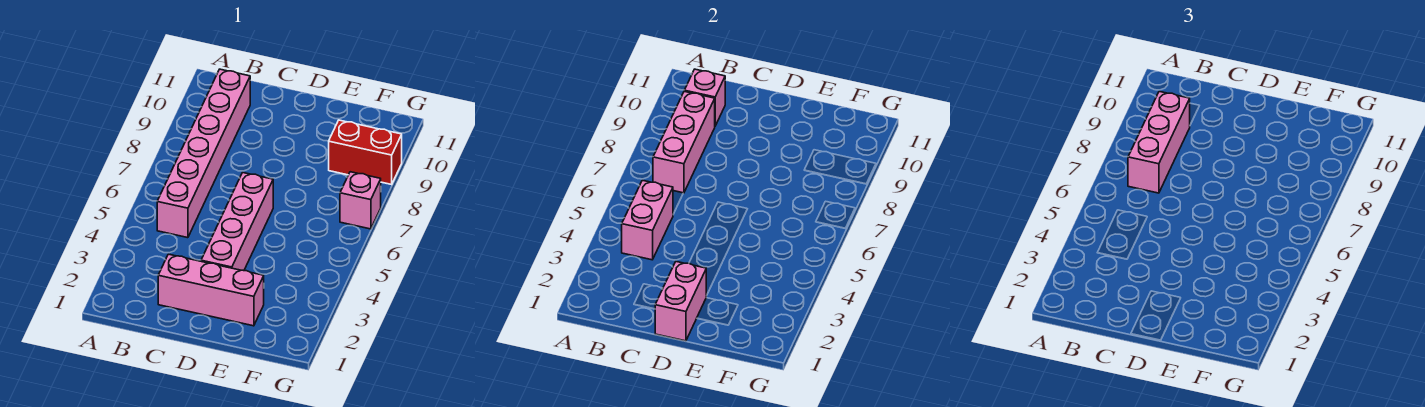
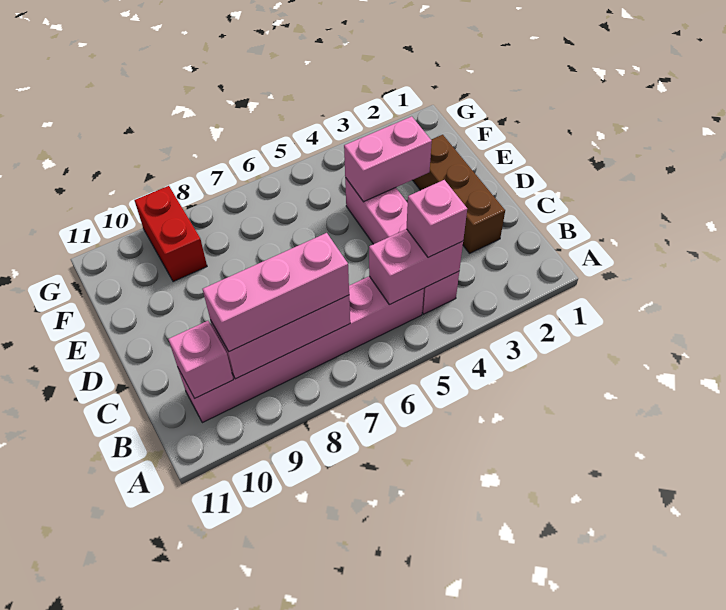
pink 1x3 brick [158,254,264,326] -> brown 1x3 brick [413,135,505,253]
pink 1x2 brick [655,262,706,341] -> pink 1x2 brick moved to [344,116,432,202]
pink 1x4 brick [201,173,273,271] -> pink 1x4 brick turned to [345,178,459,314]
pink 1x1 brick [340,172,381,229] -> pink 1x1 brick moved to [407,180,467,257]

